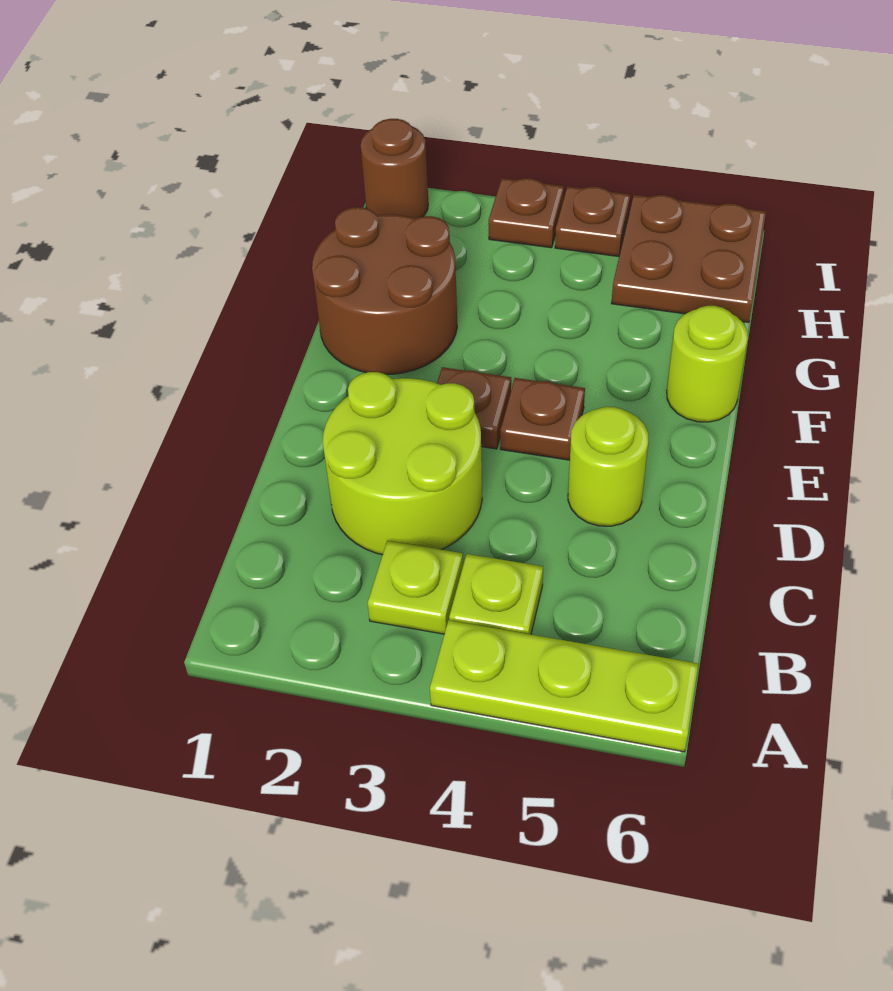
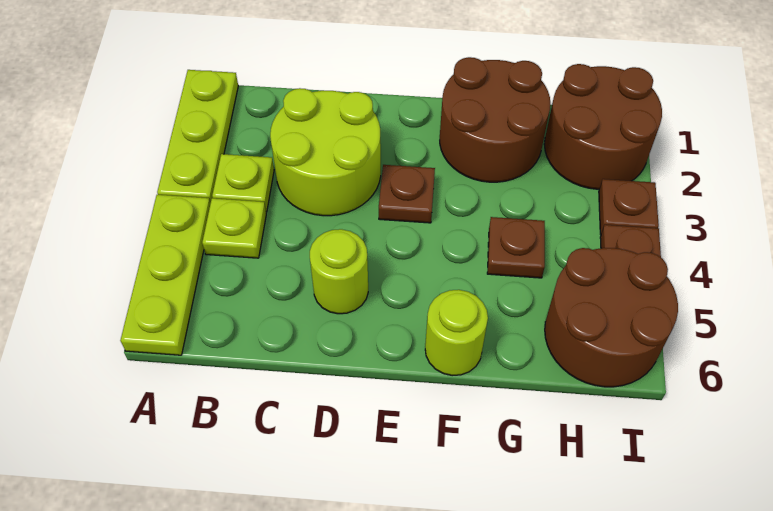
none -> lime 1x3 plate [157,70,238,203]
brown 1x1 plate [500,378,585,460] -> brown 1x1 plate moved to [487,217,545,278]
brown 2x2 plate [612,195,766,323] -> brown 2x2 round brick [545,248,678,387]
brown 1x1 round brick [361,119,428,219] -> brown 2x2 round brick [544,64,662,189]

